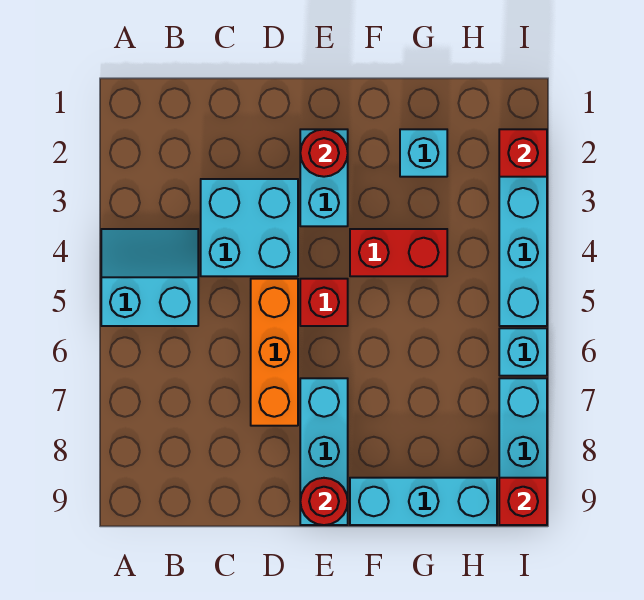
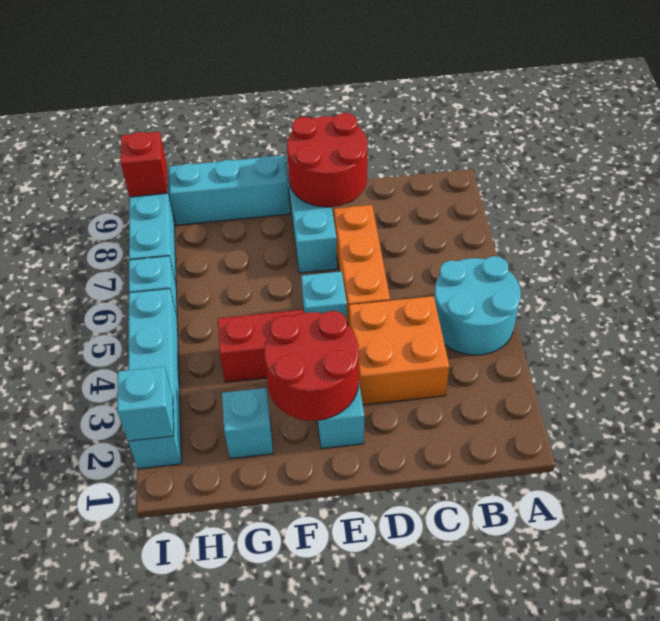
cyan 2x2 slope [101,229,198,326] -> cyan 2x2 round brick [434,256,521,355]
cyan 2x2 brick [201,179,298,276] -> orange 2x2 brick [349,296,449,405]
red 1x1 round brick [300,129,348,177] -> red 2x2 round brick [264,311,359,421]
red 1x1 brick [300,279,348,326] -> cyan 1x1 brick [301,271,347,320]
red 1x1 round brick [300,478,348,525] -> red 2x2 round brick [287,113,367,207]
red 1x1 brick [499,129,547,177] -> cyan 1x1 brick [117,367,174,441]

